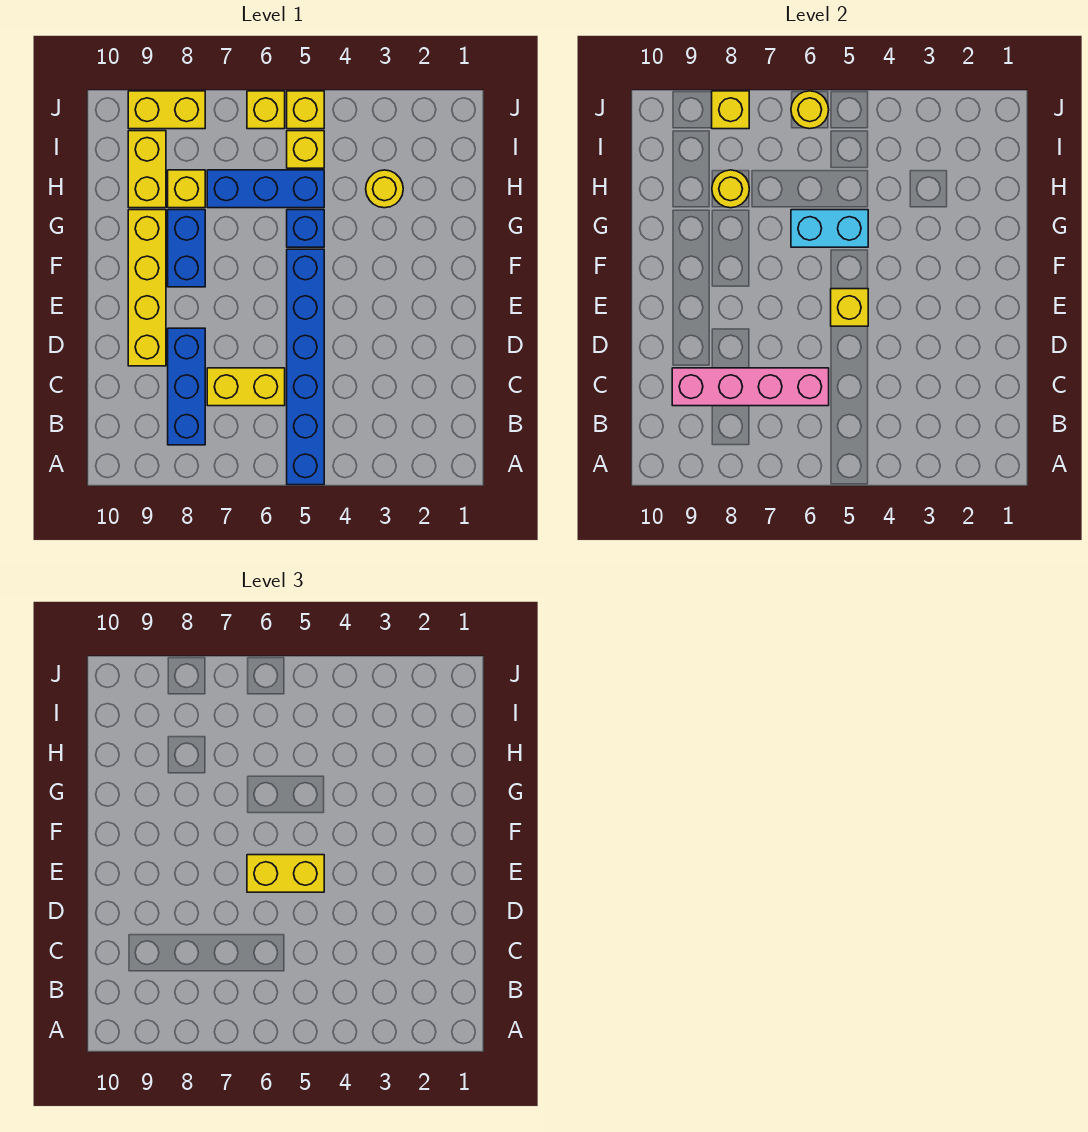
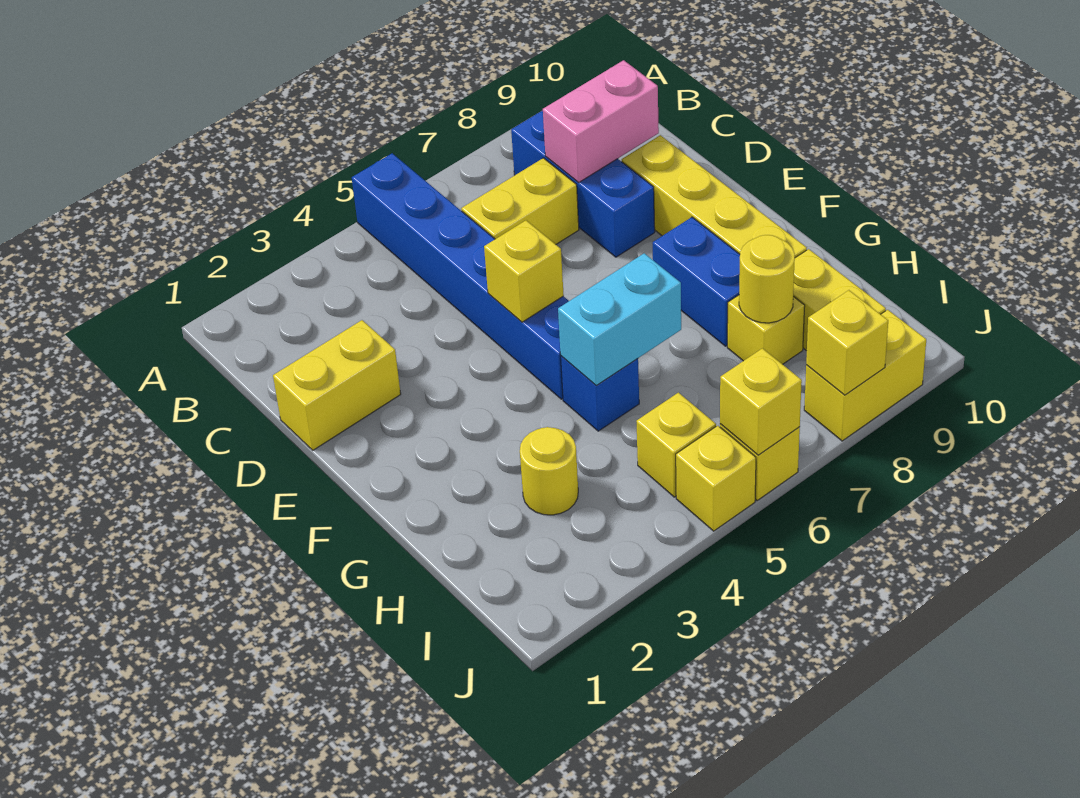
pink 1x4 brick [672,368,829,406] -> pink 1x2 brick [543,60,659,183]
yellow 1x2 brick [247,855,324,892] -> yellow 1x2 brick moved to [273,320,401,450]
blue 1x3 brick [207,170,324,208] -> none
yellow 1x1 round brick [791,91,829,129] -> yellow 1x1 brick [720,348,802,455]

